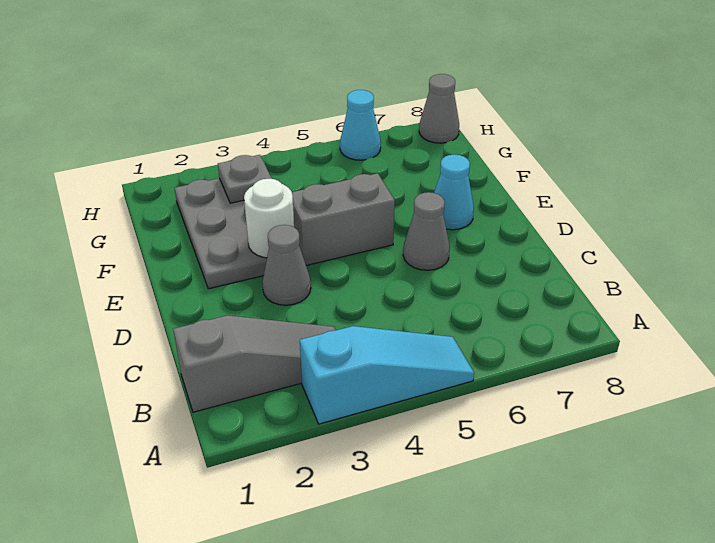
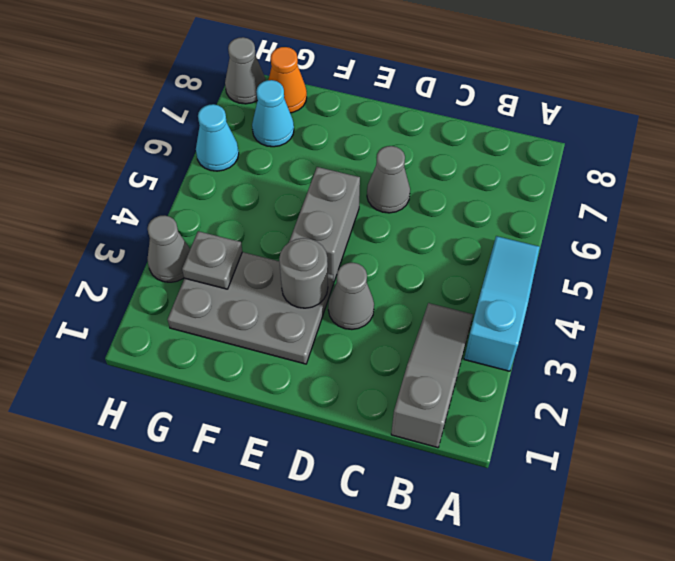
white 1x1 round brick [244,179,294,258] -> grey 1x1 round brick [279,238,328,308]
cyan 1x1 cone [434,154,474,230] -> cyan 1x1 cone moved to [252,80,294,147]
none -> orange 1x1 cone [269,47,307,113]
none -> grey 1x1 cone [147,216,190,282]

